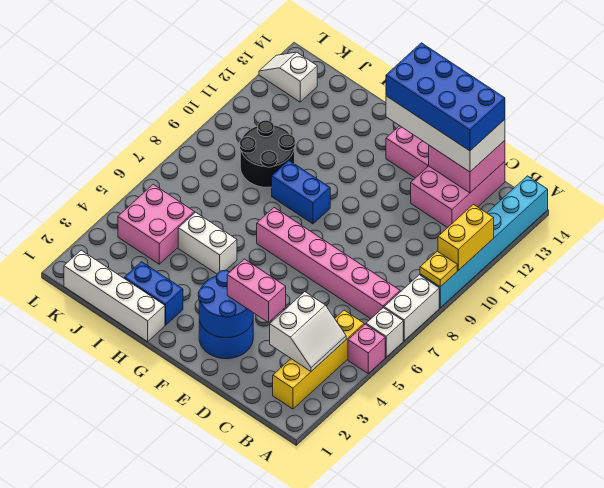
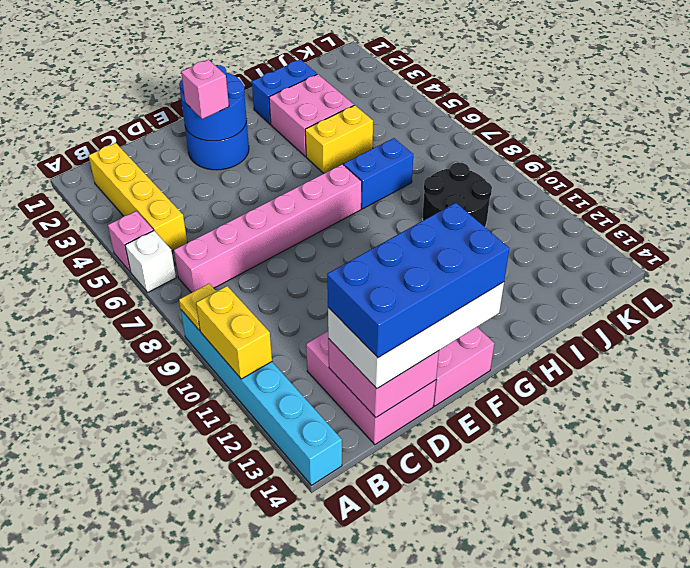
white 1x2 brick [384,275,439,341] -> none
white 2x2 slope [270,292,346,371] -> none
pink 1x2 brick [227,259,286,322] -> pink 1x1 brick [181,60,229,119]
blue 1x2 brick [272,161,330,224] -> blue 1x2 brick moved to [344,138,413,209]
white 1x4 brick [64,250,165,341] -> none
white 1x2 brick [178,212,237,274] -> yellow 1x2 brick [305,105,373,173]
pink 2x2 brick [118,184,195,264] -> pink 2x2 brick moved to [269,74,354,157]
white 1x2 slope [259,52,317,102] -> none

